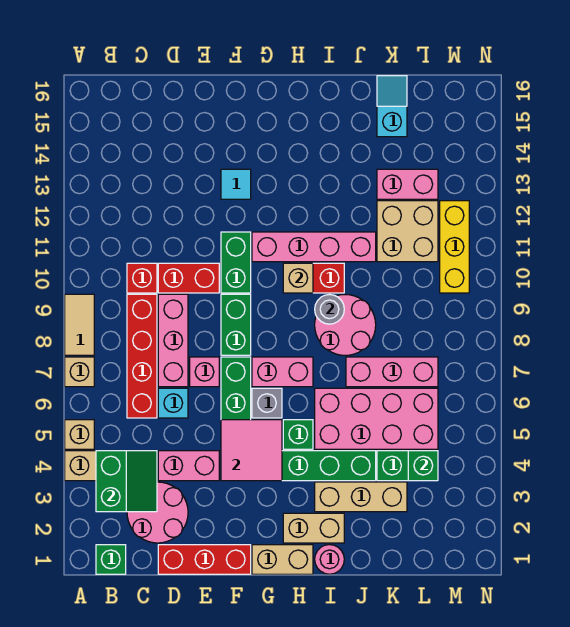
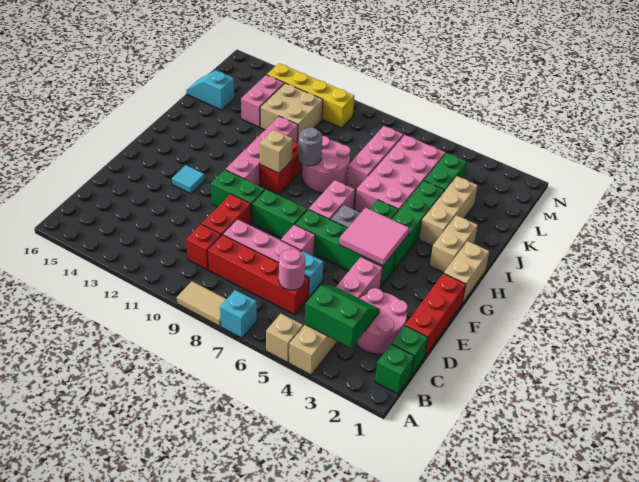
tan 1x1 brick [65,357,94,387] -> cyan 1x1 brick [220,290,257,338]
pink 1x1 round brick [315,545,344,574] -> pink 1x1 round brick moved to [279,249,305,290]
green 1x1 brick [408,451,438,481] -> green 1x1 brick moved to [391,326,428,375]
yellow 1x3 brick [440,201,469,293] -> yellow 1x4 brick [267,63,354,128]

